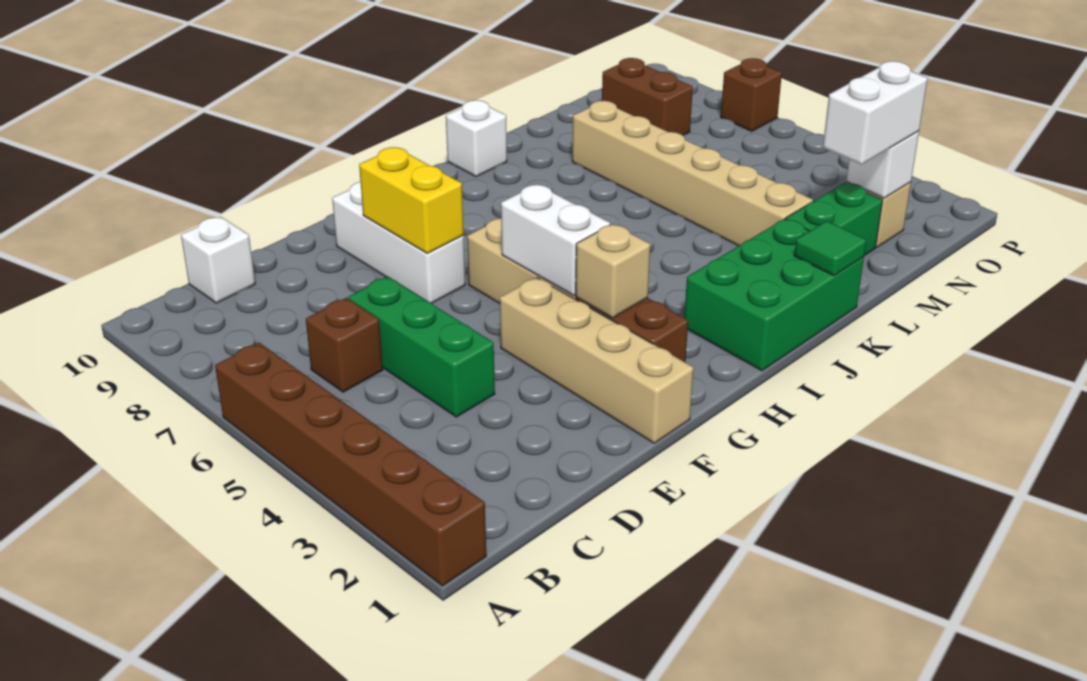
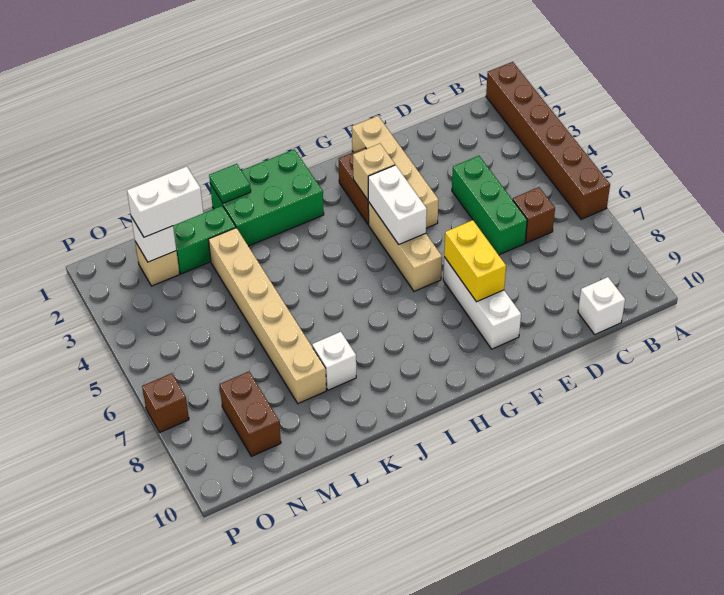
white 1x1 brick [446,100,507,177] -> white 1x1 brick moved to [312,332,356,390]

